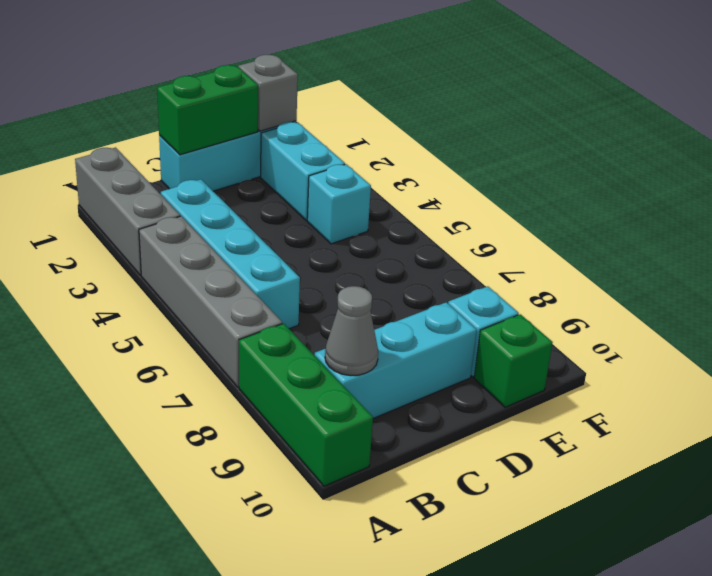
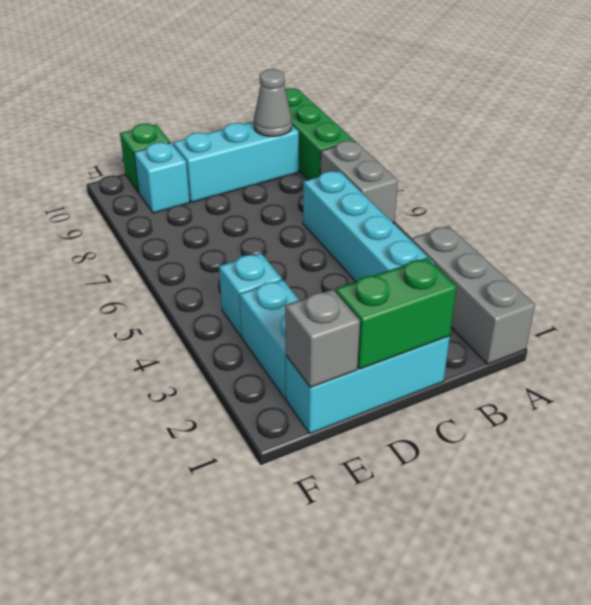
grey 1x4 brick [139,216,282,387] -> grey 1x2 brick [320,141,398,223]

